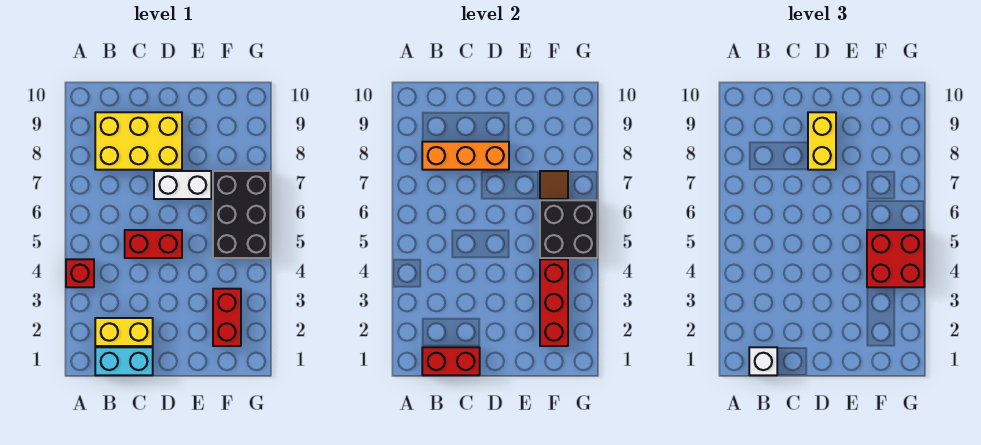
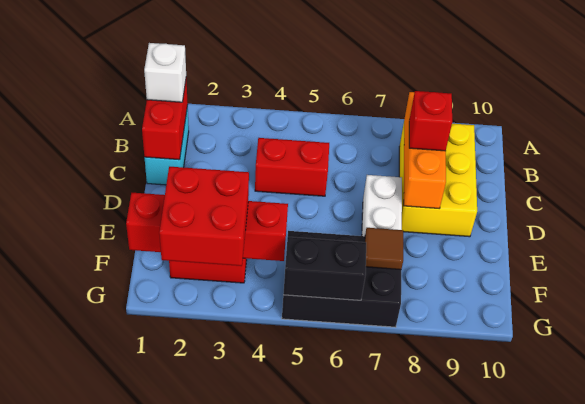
red 1x1 brick [66,259,94,287] -> red 1x1 brick moved to [409,91,452,151]
yellow 1x2 brick [95,318,153,346] -> none
red 1x2 brick [125,230,182,258] -> red 1x2 brick turned to [255,138,329,196]
yellow 1x2 brick [808,112,836,170] -> none
red 1x3 brick [540,259,568,346] -> red 1x4 brick [126,193,288,261]
red 2x2 brick [867,230,924,287] -> red 2x2 brick moved to [159,167,249,266]
black 2x2 brick [540,200,597,258] -> black 1x2 brick [283,237,366,300]

